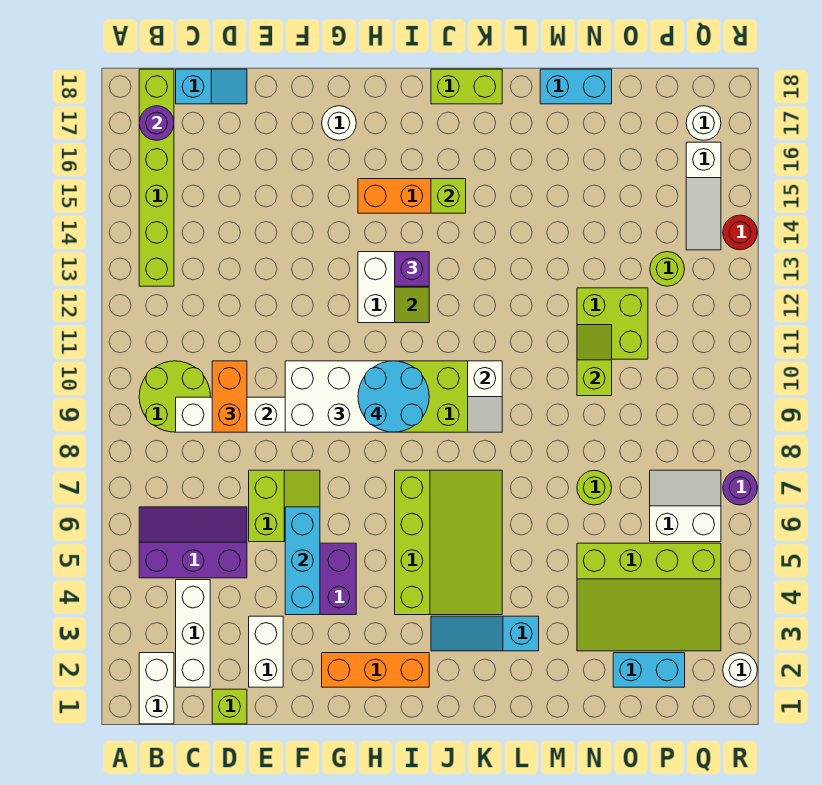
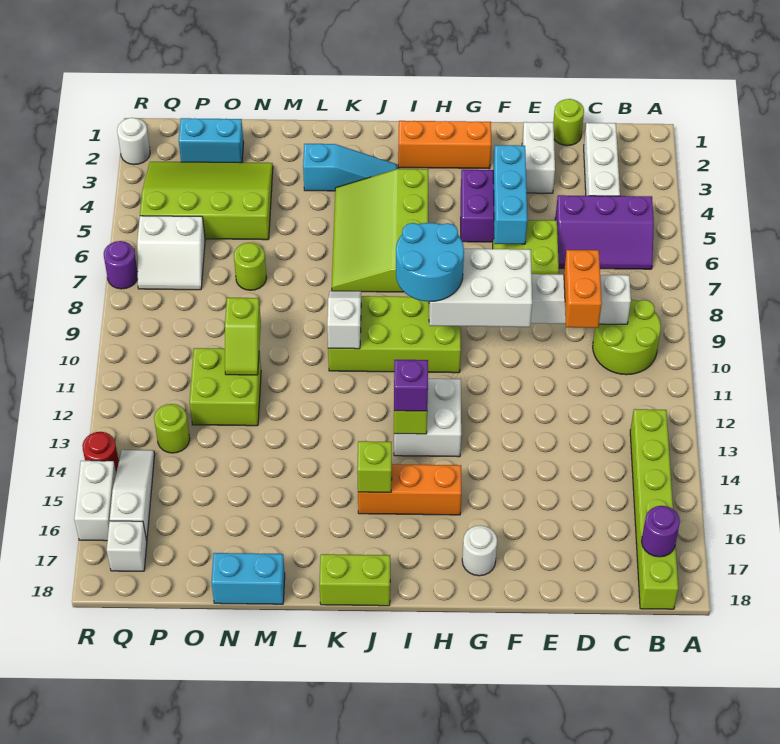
white 1x2 brick [139,653,174,724] -> white 1x2 brick moved to [74,461,116,541]
cyan 1x2 slope [176,69,247,104] -> none
lime 1x1 brick [212,689,247,724] -> lime 1x1 round brick [553,99,584,146]
white 1x1 round brick [686,106,721,140] -> white 1x1 brick [107,521,147,571]

